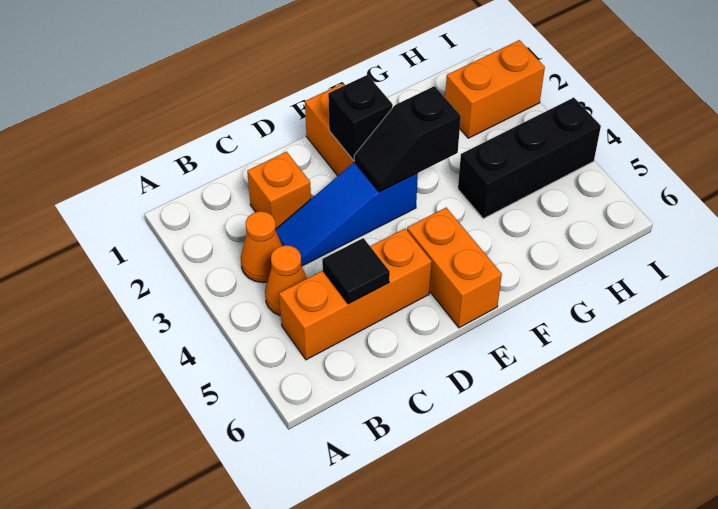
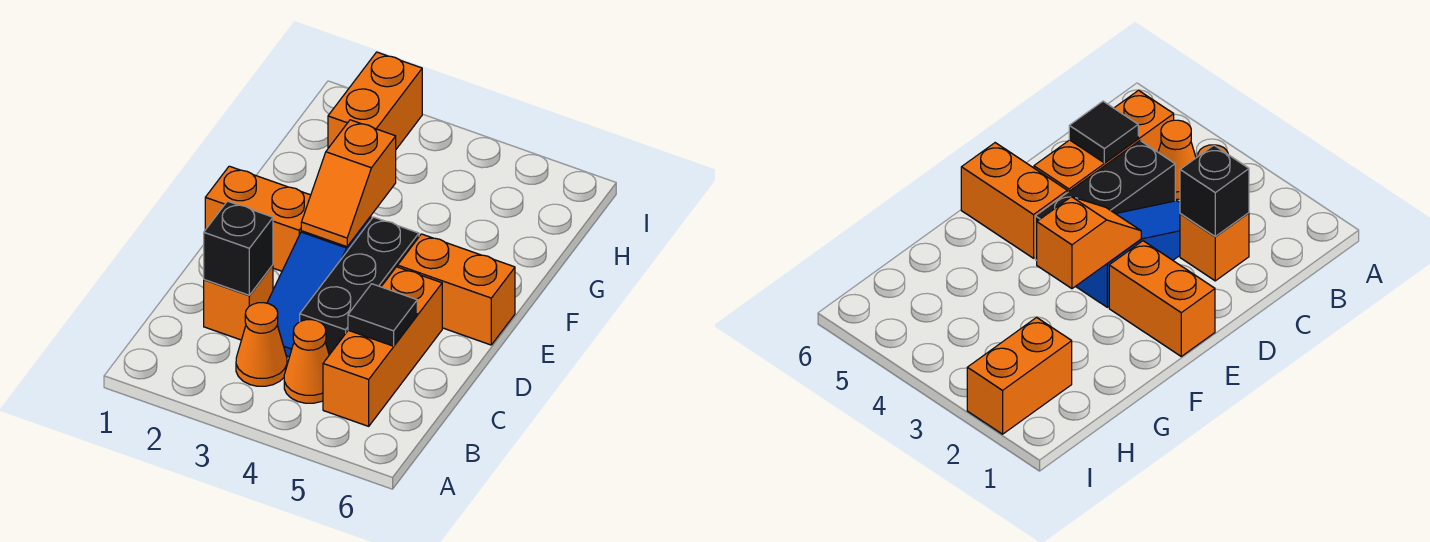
black 1x1 brick [328,75,393,160] -> black 1x1 brick moved to [204,201,273,295]
black 1x2 slope [354,86,461,192] -> orange 1x2 slope [301,120,396,247]
black 1x3 brick [458,97,601,219] -> black 1x3 brick moved to [300,217,419,355]

